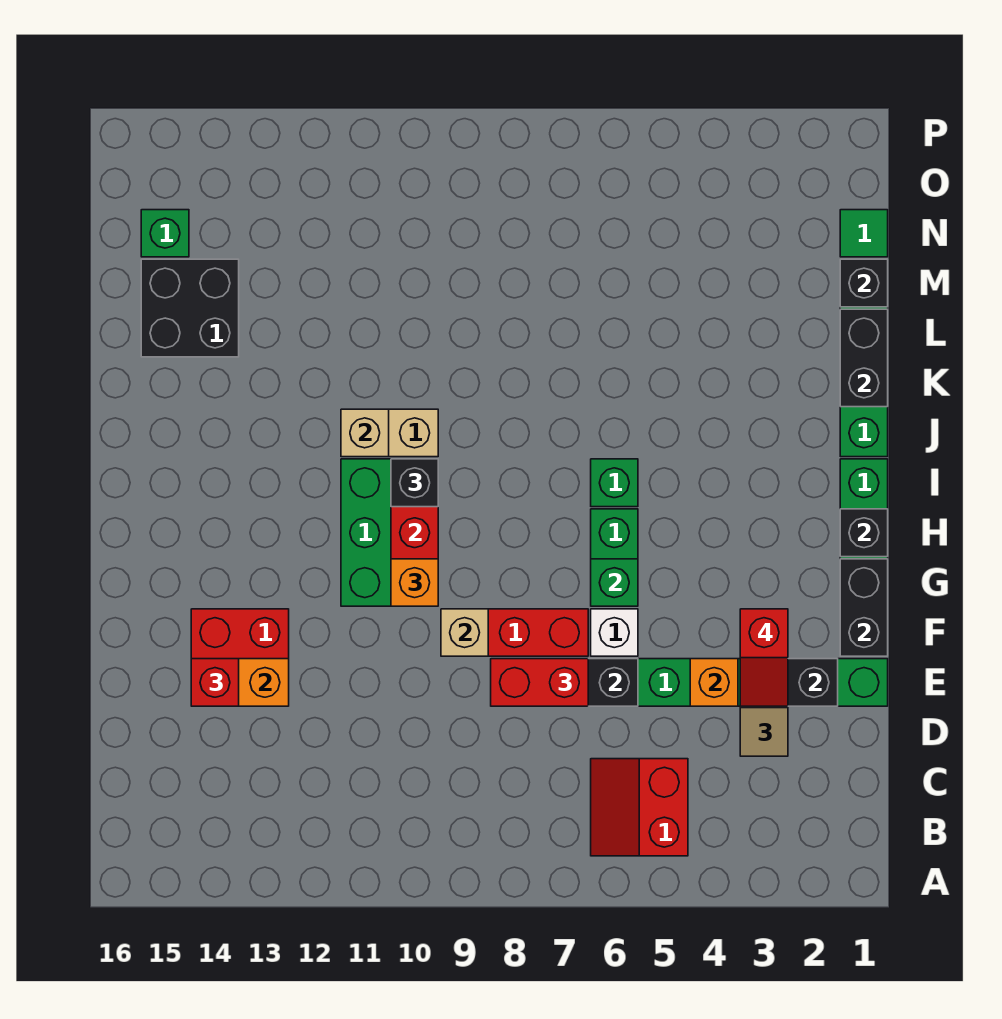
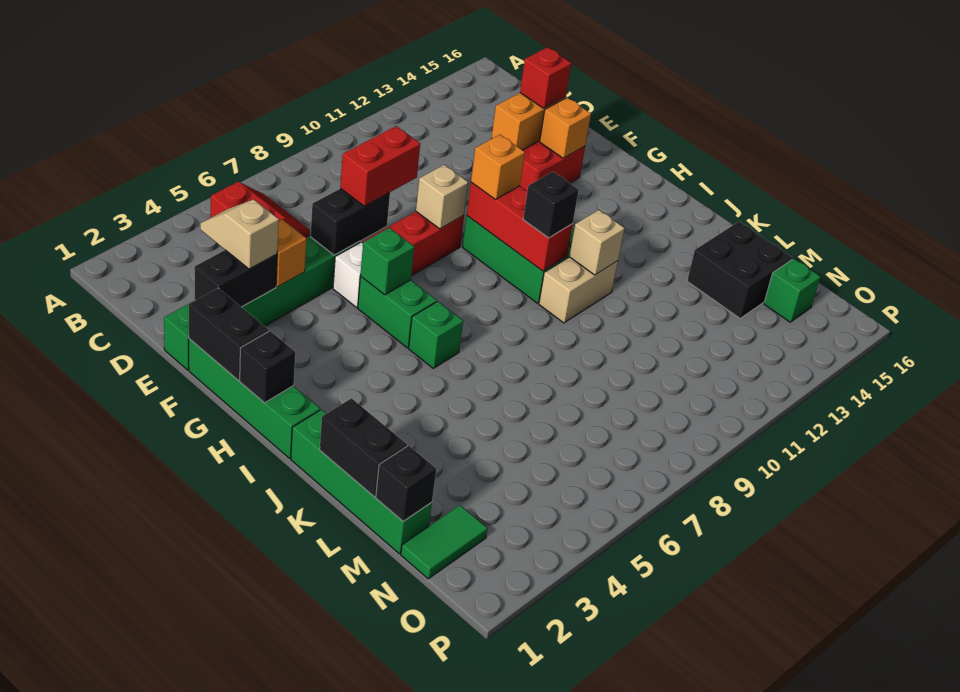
red 1x2 slope [740,609,788,706] -> none
none -> orange 1x1 brick [540,98,591,158]
green 1x1 tile [840,210,888,257] -> green 1x2 tile [401,505,488,579]

